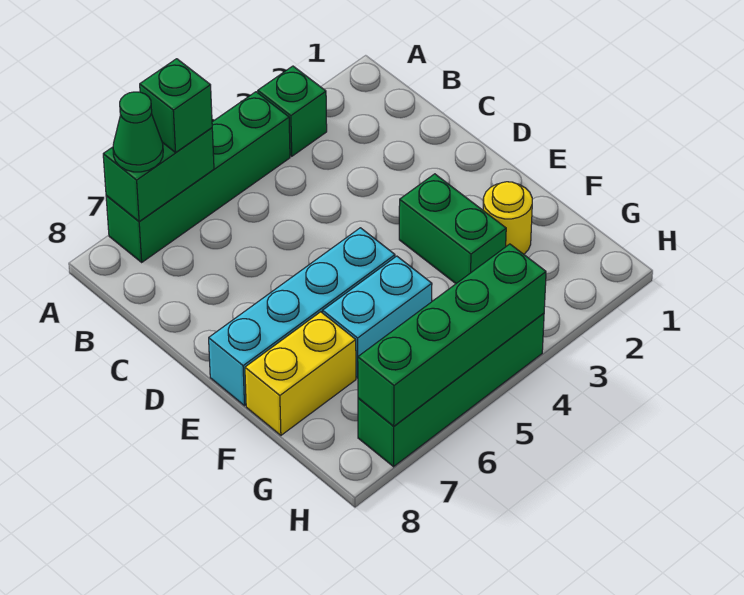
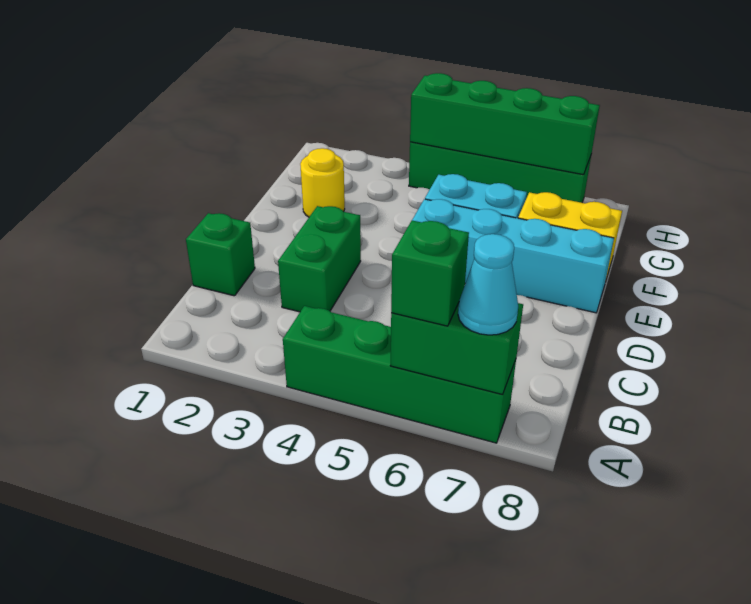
green 1x1 brick [258,66,327,156] -> green 1x1 brick moved to [186,213,255,296]
green 1x1 cone [113,92,163,172] -> cyan 1x1 cone [458,234,518,335]
green 1x2 brick [399,174,506,283] -> green 1x2 brick moved to [278,206,361,312]

